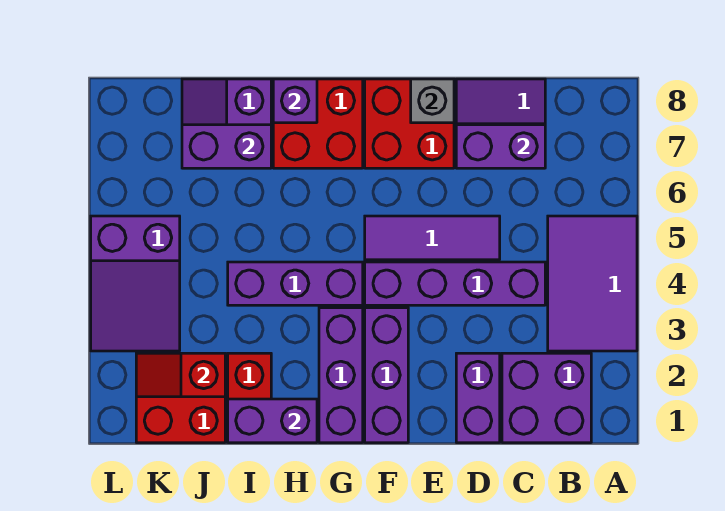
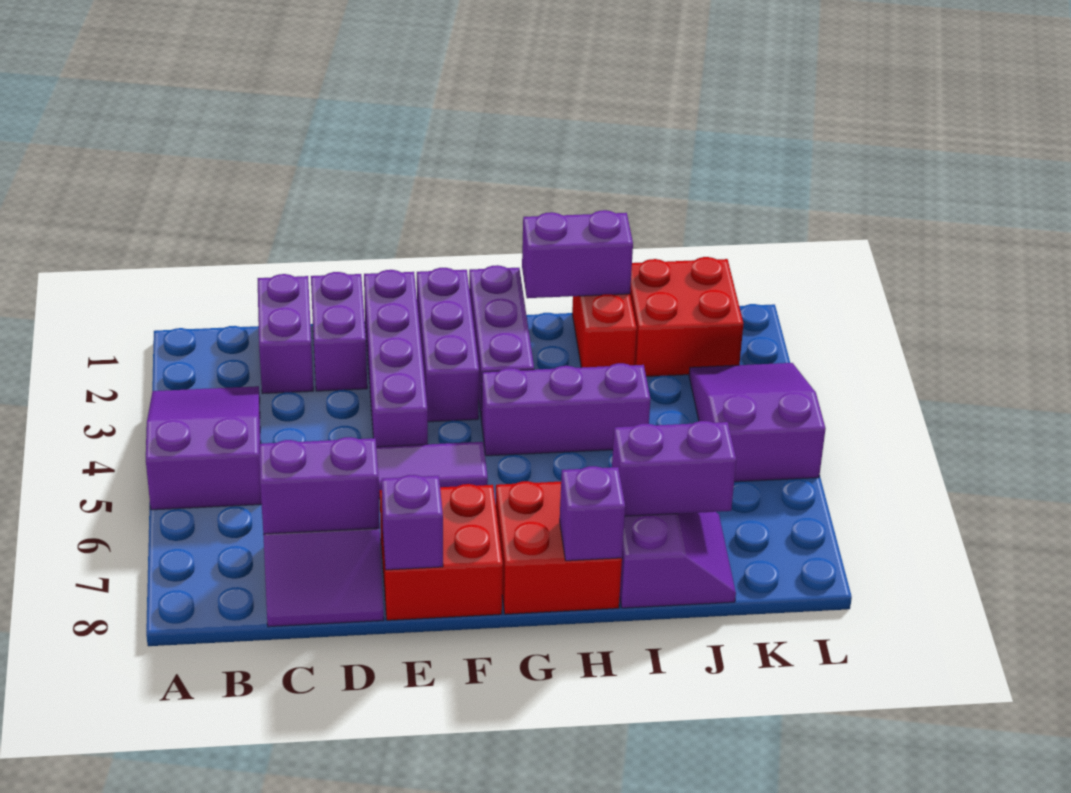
purple 2x3 tile [548,216,637,351] -> purple 2x3 slope [146,386,261,510]
purple 2x2 brick [502,353,591,443] -> purple 1x2 brick [257,274,313,394]
purple 1x4 brick [365,262,545,305] -> purple 1x4 brick turned to [364,270,428,447]
grey 1x1 brick [411,79,454,123] -> purple 1x1 brick [382,475,443,570]
red 1x2 slope [136,353,225,397] -> none

